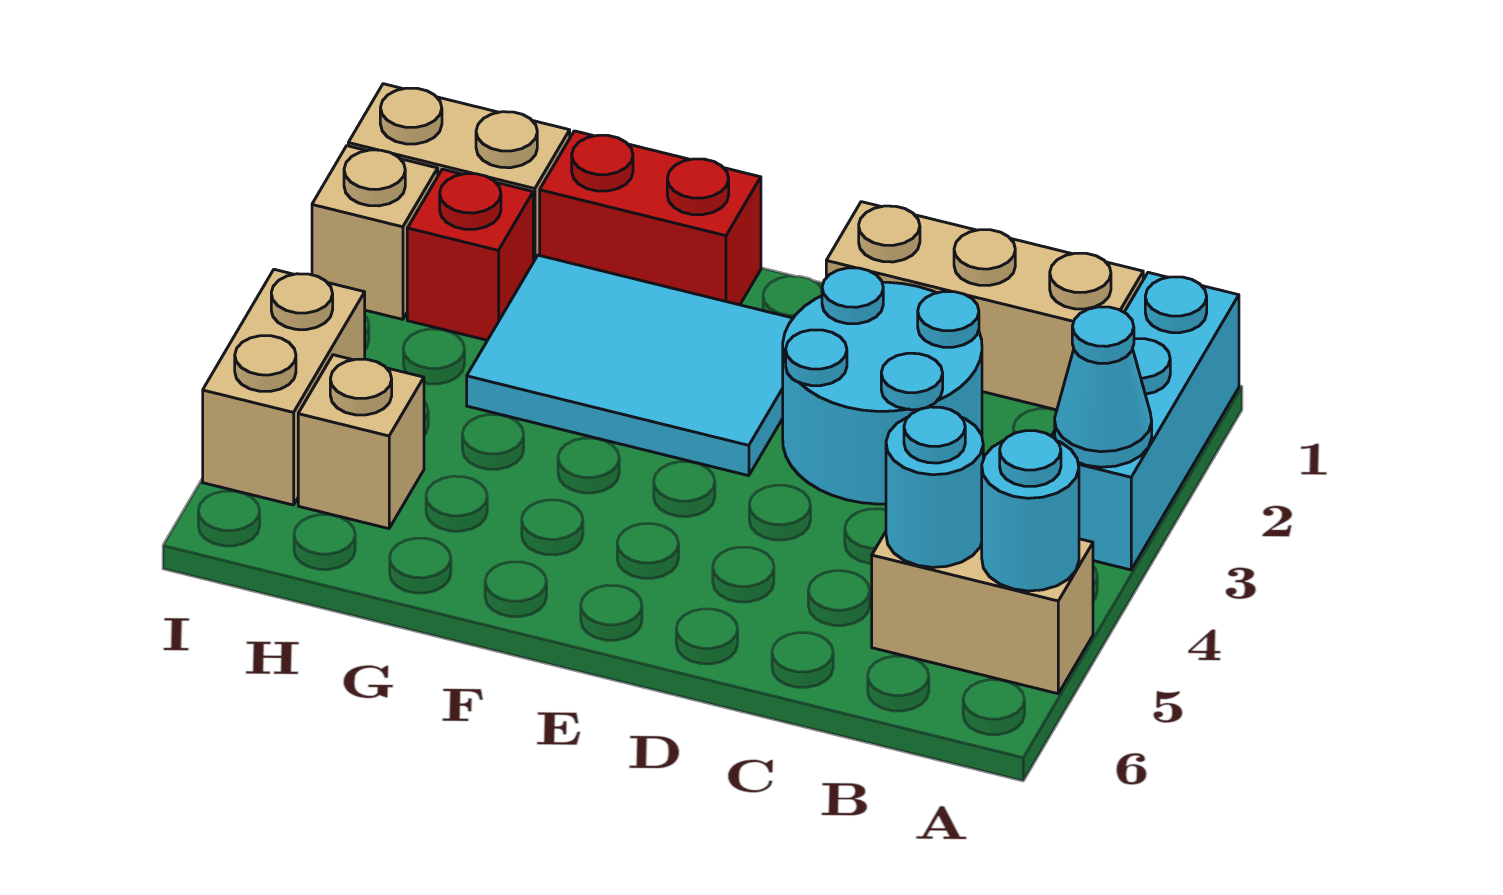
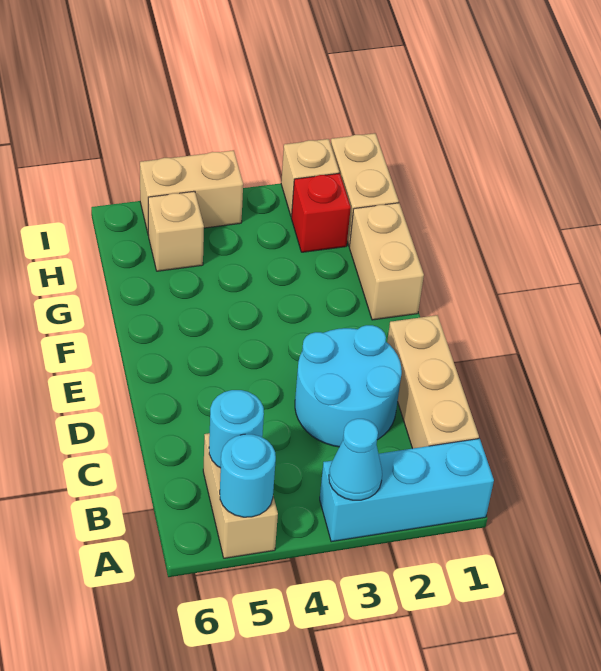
cyan 2x3 tile [467,255,793,476] -> none
red 1x2 brick [540,131,761,305] -> tan 1x2 brick [349,203,424,320]

